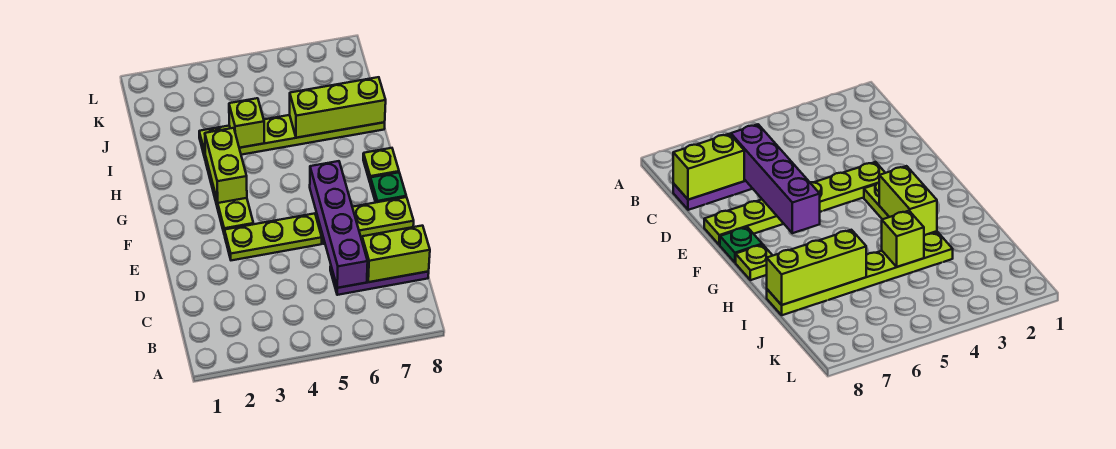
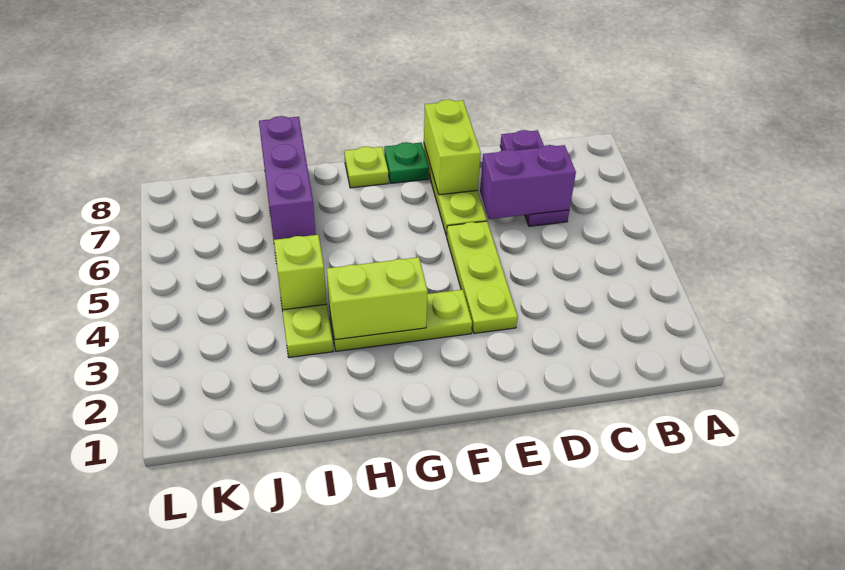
purple 1x4 brick [310,161,368,288] -> purple 1x2 brick [480,145,576,219]
lime 1x2 brick [362,226,430,282] -> lime 1x2 brick moved to [424,100,481,195]
lime 1x3 brick [290,77,386,138] -> purple 1x3 brick [259,116,316,240]

